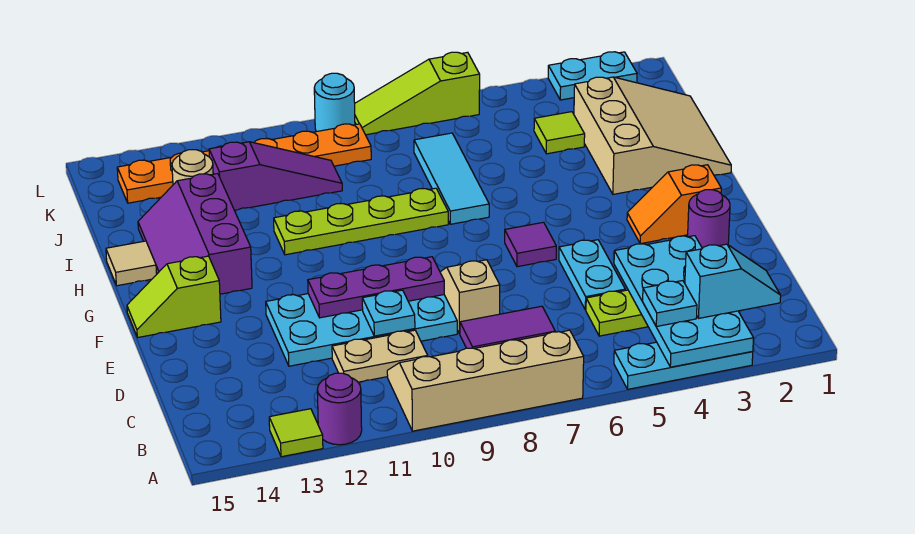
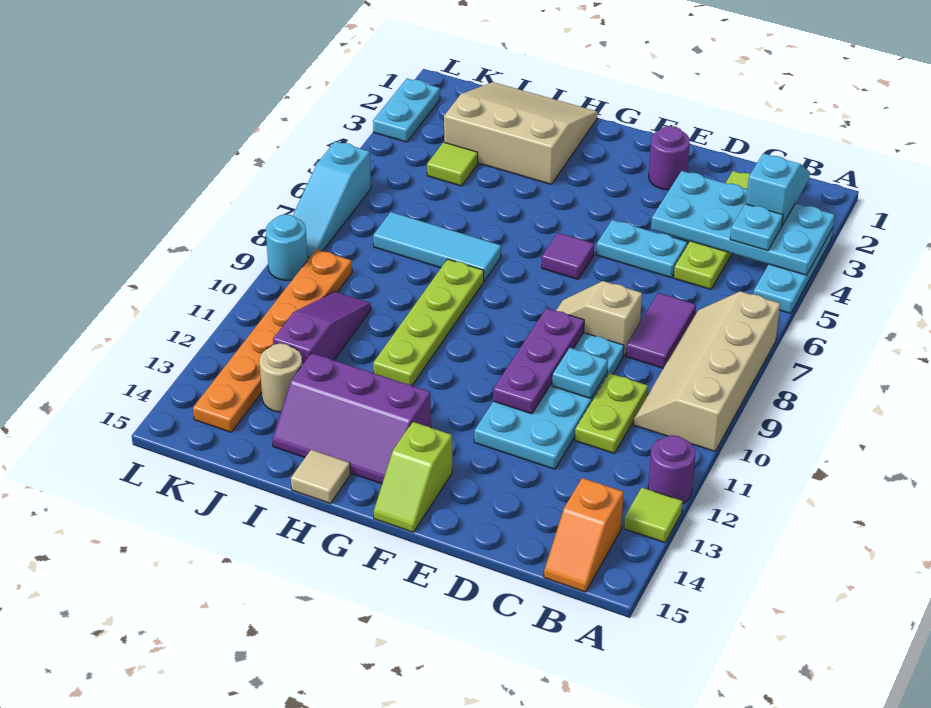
tan 1x2 plate [332,330,428,382] -> lime 1x2 plate [575,373,648,453]
orange 1x2 slope [627,165,721,244] -> orange 1x2 slope moved to [544,478,624,592]
lime 1x3 slope [355,52,480,135] -> cyan 1x3 slope [293,141,371,258]

